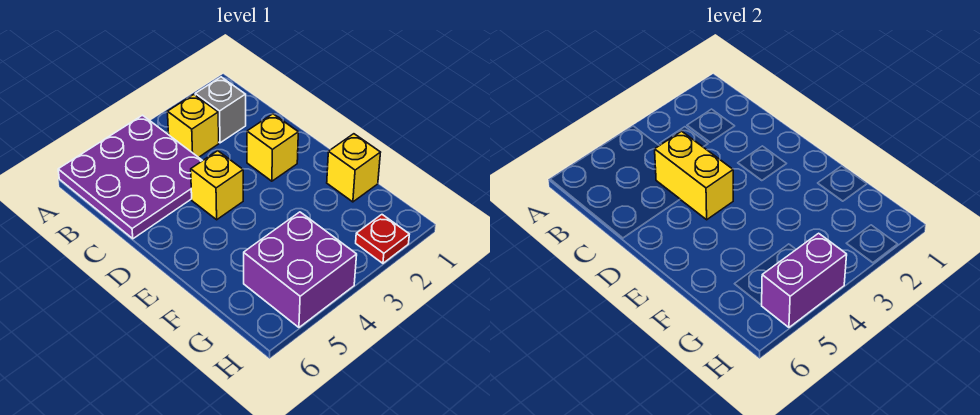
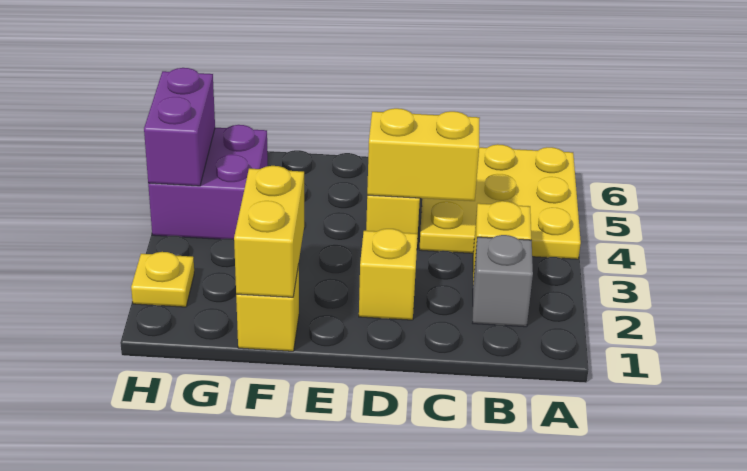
purple 3x3 plate [58,115,202,239] -> yellow 3x3 plate [419,144,581,259]
none -> yellow 1x2 brick [234,166,304,297]
red 1x1 plate [356,215,409,263] -> yellow 1x1 plate [131,252,194,307]

